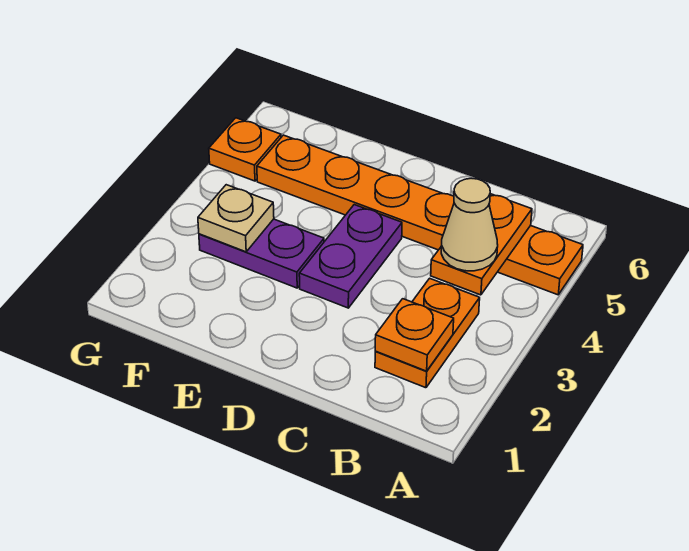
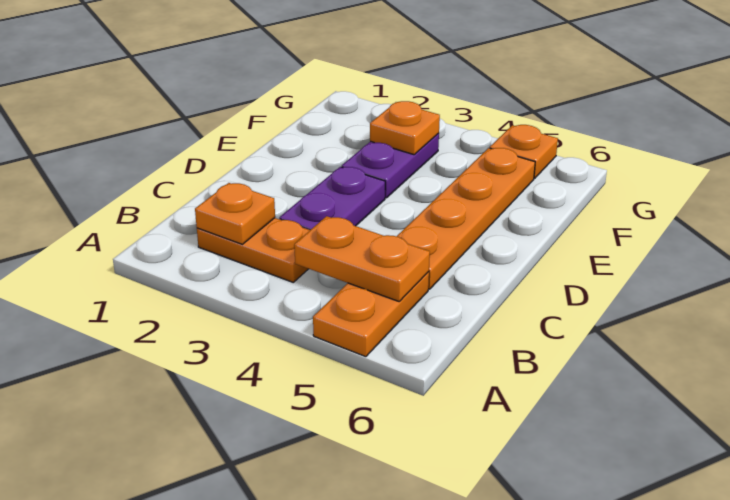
tan 1x1 cone [441,178,498,271] -> none
purple 1x2 plate [299,205,402,308] -> purple 1x2 plate turned to [279,167,385,230]
tan 1x1 plate [198,185,274,252] -> orange 1x1 plate [370,101,440,155]

